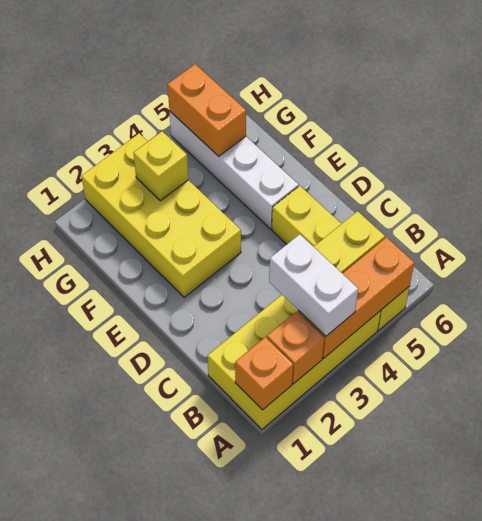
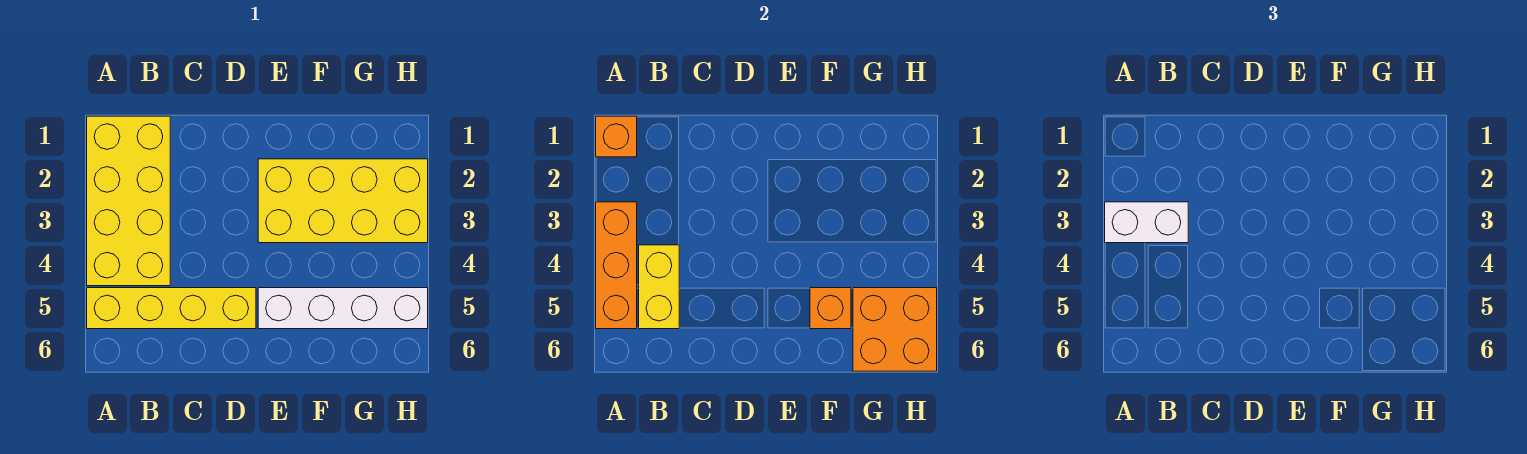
orange 1x1 brick [267,311,324,384] -> orange 1x1 brick moved to [810,288,851,329]
yellow 1x1 brick [134,131,188,201] -> none
orange 1x2 brick [168,64,246,156] -> orange 2x2 brick [853,288,937,371]

